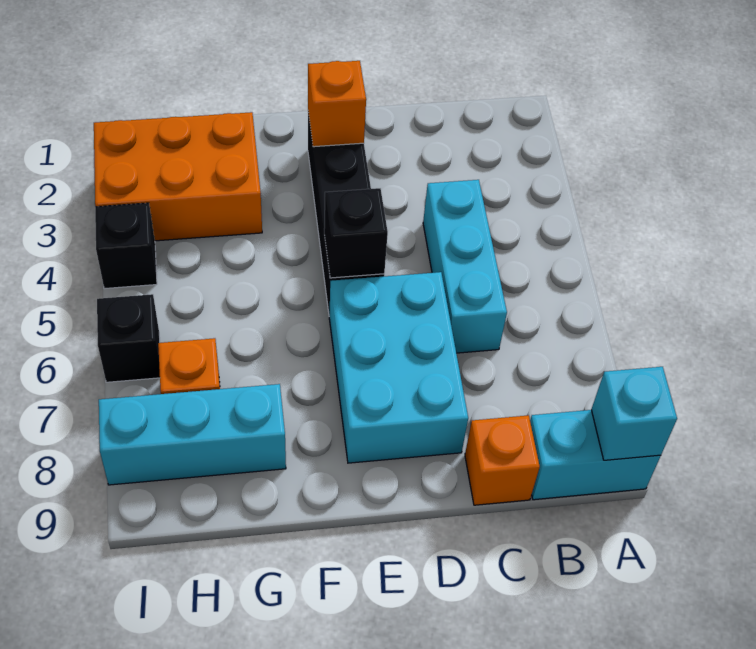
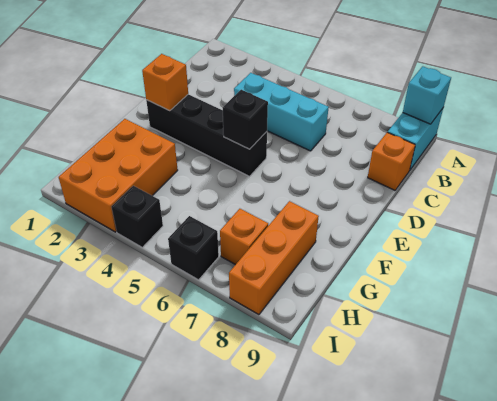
cyan 2x3 brick [329,272,468,463] -> none
cyan 1x3 brick [99,384,286,485] -> orange 1x3 brick [229,201,319,315]

